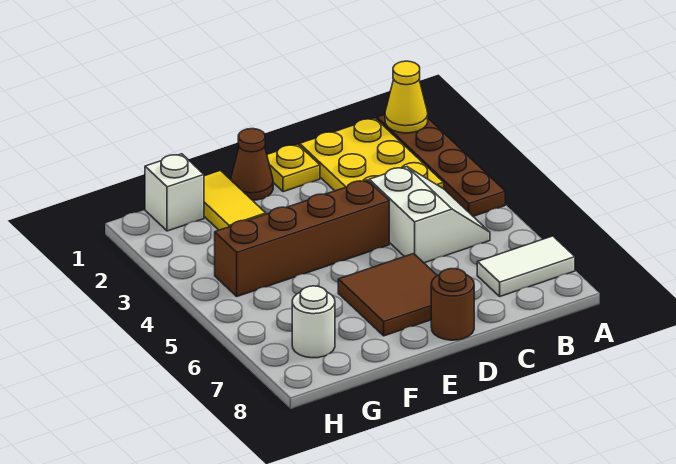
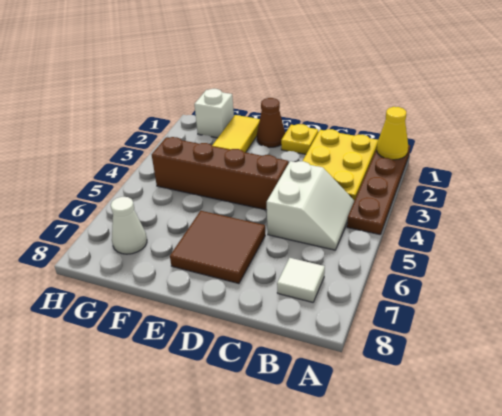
white 1x2 tile [477,236,575,296] -> white 1x1 tile [277,258,325,302]
brown 1x1 round brick [431,269,474,340] -> none
white 1x1 round brick [292,286,335,358] -> white 1x1 cone [111,197,147,254]

